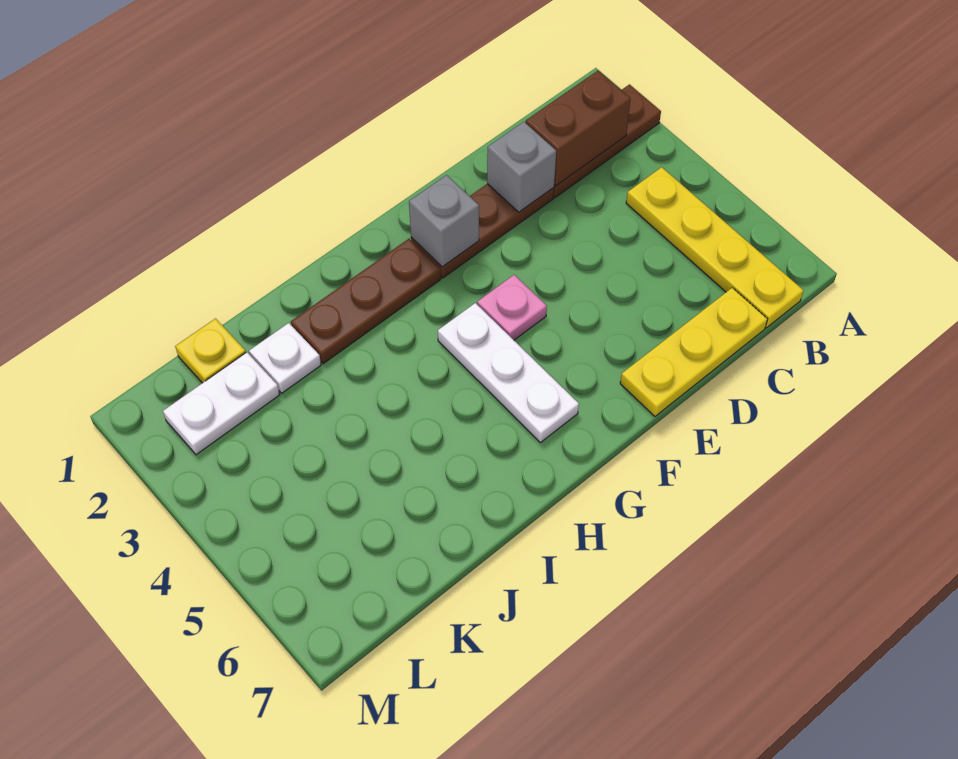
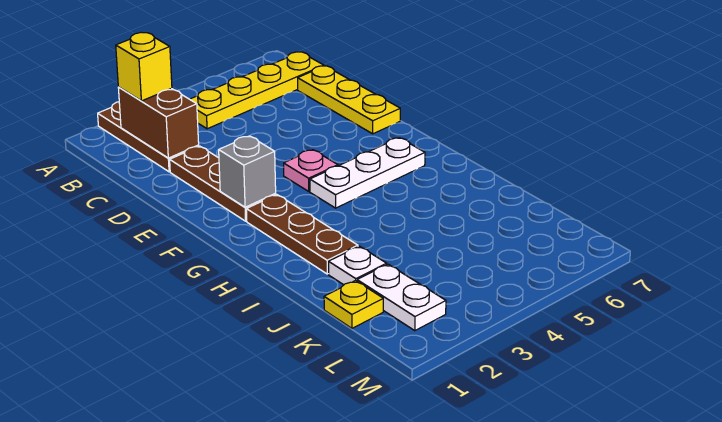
none -> yellow 1x1 brick [116,32,172,101]
grey 1x1 brick [487,122,556,212] -> none

